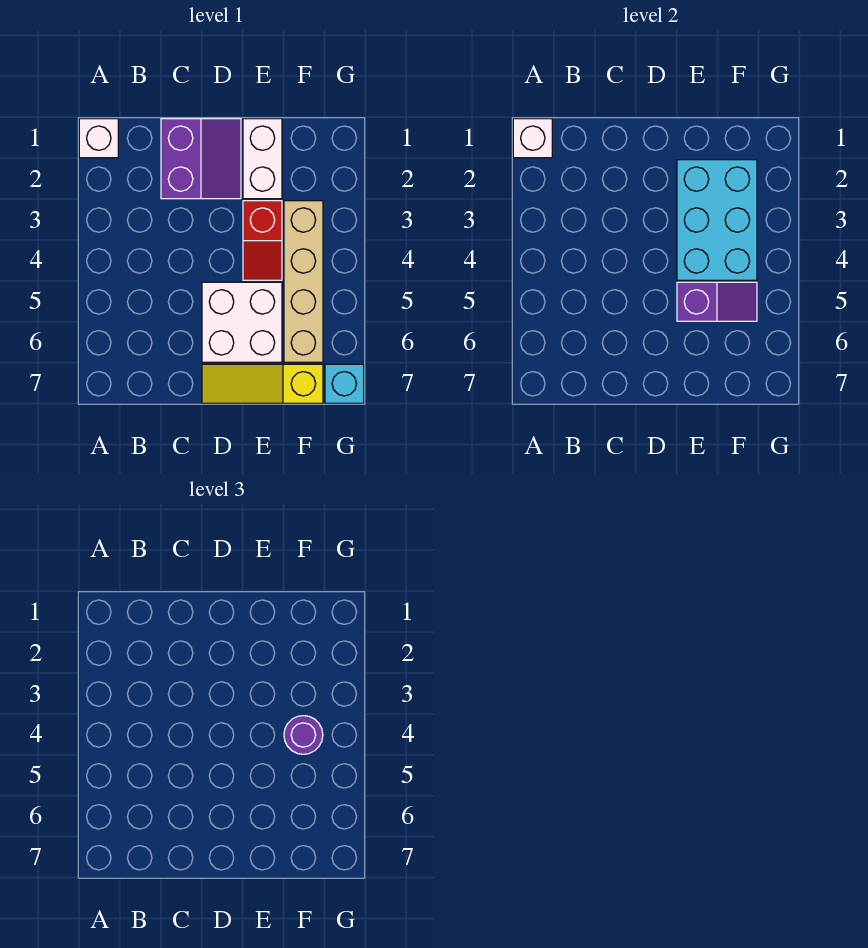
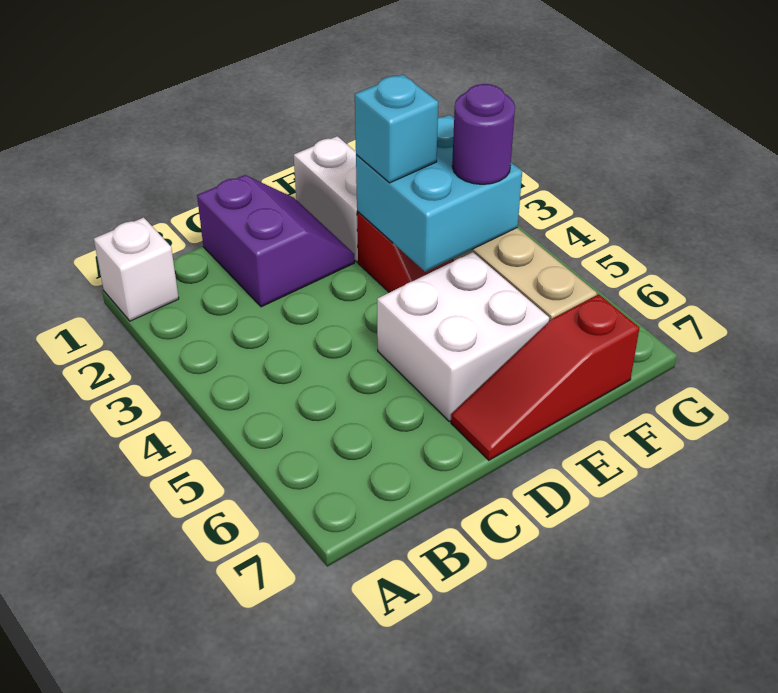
white 1x1 brick [513,119,552,158] -> none
yellow 1x3 slope [202,364,323,403] -> red 1x3 slope [451,294,639,460]
cyan 2x3 brick [677,160,757,280] -> cyan 2x2 brick [356,115,522,272]
purple 1x2 slope [677,282,757,321] -> none
cyan 1x1 brick [325,364,364,403] -> cyan 1x1 brick moved to [355,74,438,183]

